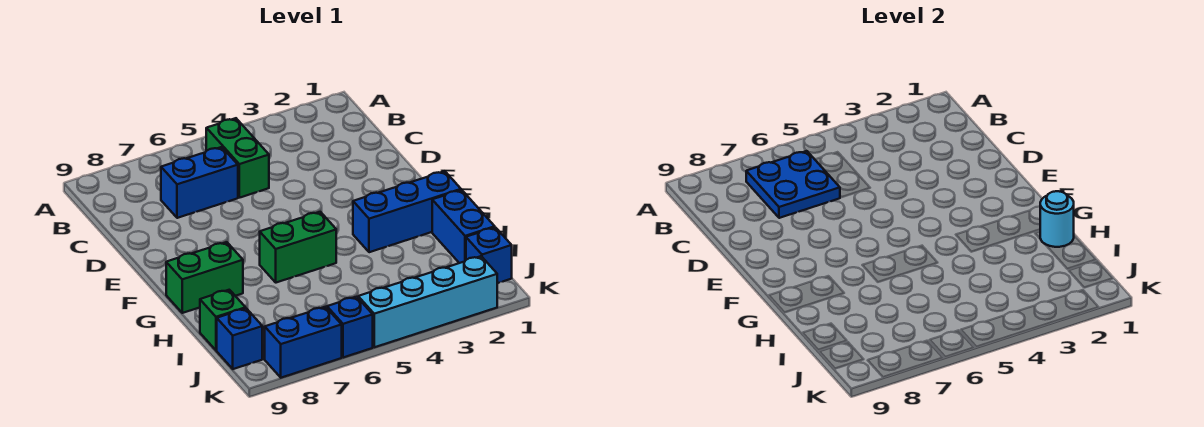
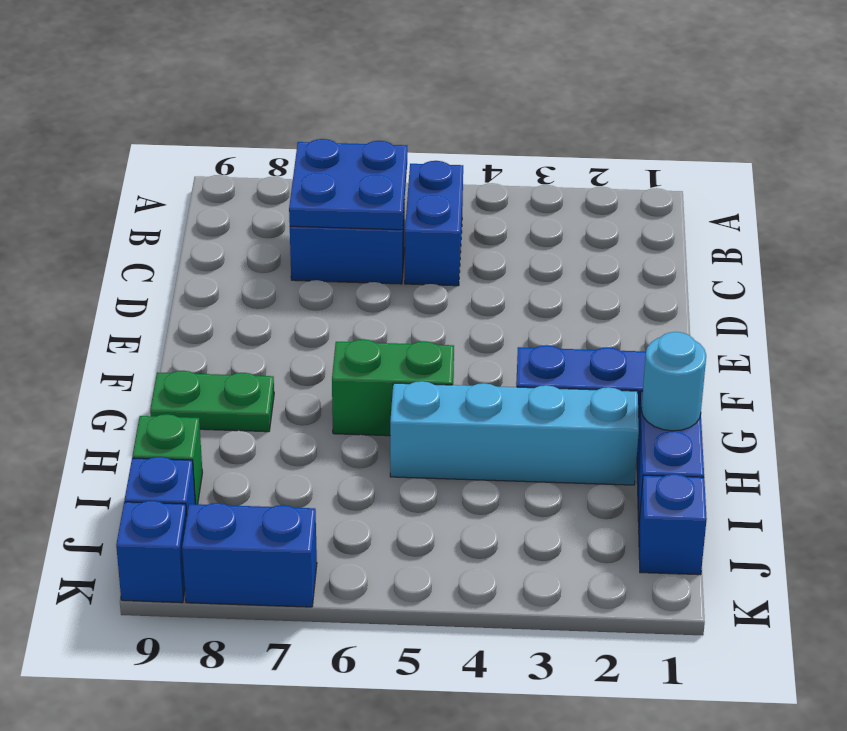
green 1x2 brick [206,118,269,198] -> blue 1x2 brick [405,161,463,286]
green 1x2 brick [166,242,243,313] -> green 1x2 plate [150,371,274,432]
cyan 1x4 brick [358,256,497,347] -> cyan 1x4 brick moved to [390,381,639,485]
blue 1x1 brick [327,297,373,358] -> blue 1x1 brick moved to [116,501,187,603]

